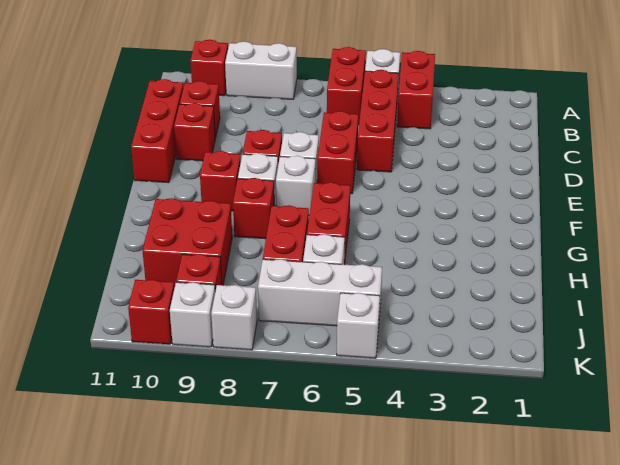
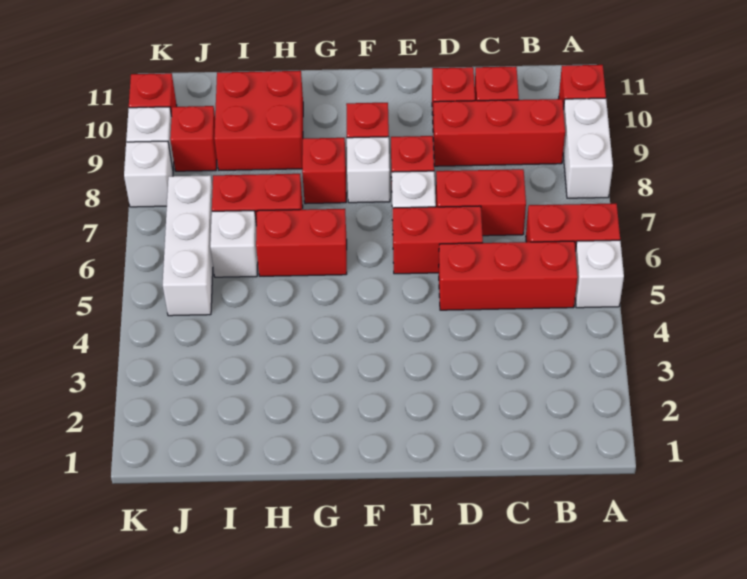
red 1x2 brick [397,51,435,129] -> red 1x2 brick moved to [436,169,526,236]
red 1x3 brick [131,79,183,183] -> red 1x3 brick moved to [433,99,565,166]
white 1x1 brick [276,156,316,215] -> none
white 1x1 brick [337,293,380,358] -> none

